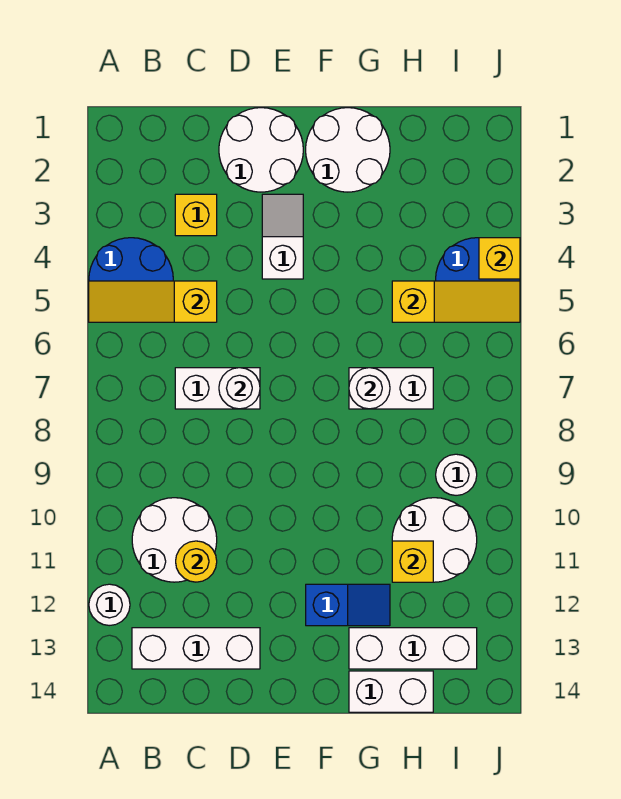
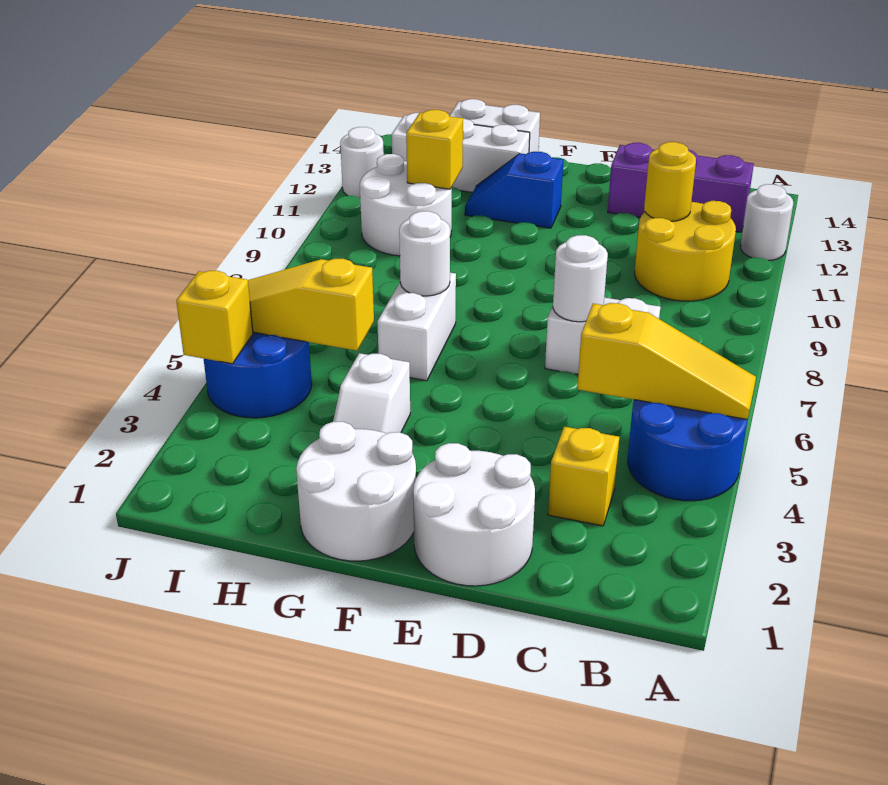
white 2x2 round brick [132,498,217,582] -> yellow 2x2 round brick [635,201,736,301]
white 1x3 brick [132,628,260,669] -> purple 1x3 brick [608,143,754,232]
white 1x2 slope [262,194,303,279] -> white 1x2 slope moved to [333,353,410,434]
white 1x2 brick [349,368,433,409] -> white 1x2 brick turned to [377,273,456,381]
white 1x1 round brick [436,454,477,495] -> white 1x1 round brick moved to [340,127,384,198]

